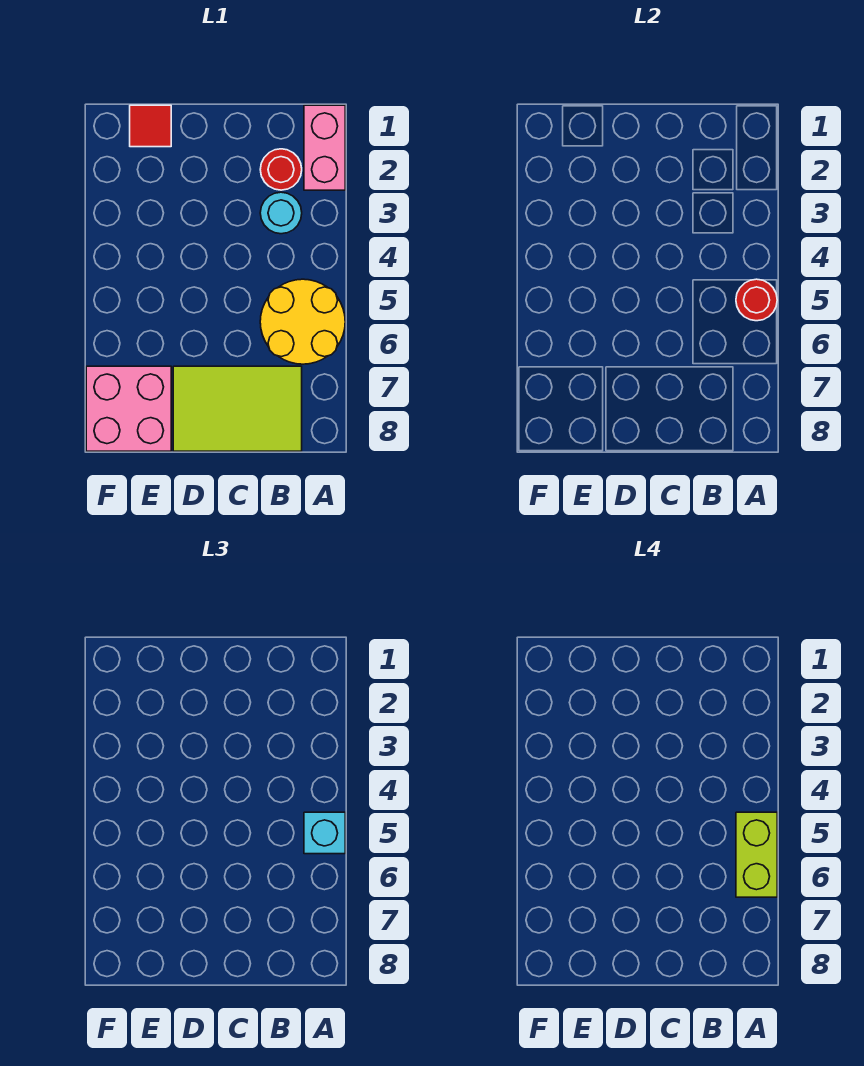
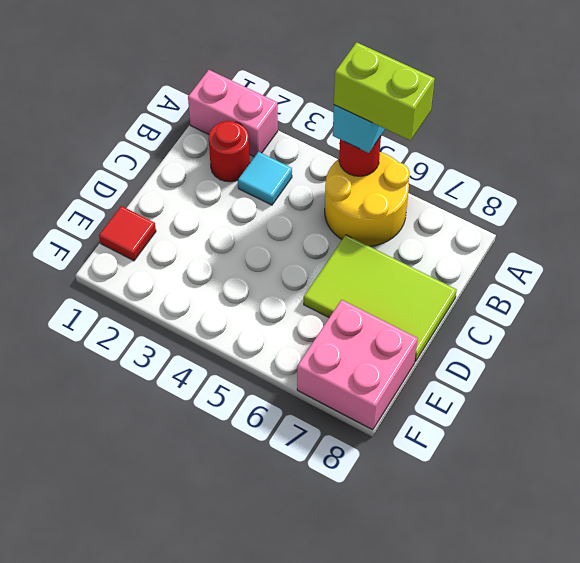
cyan 1x1 round brick [260,192,302,234] -> cyan 1x1 tile [238,152,292,205]
lime 2x3 tile [173,366,302,451] -> lime 2x3 tile turned to [304,235,457,362]

